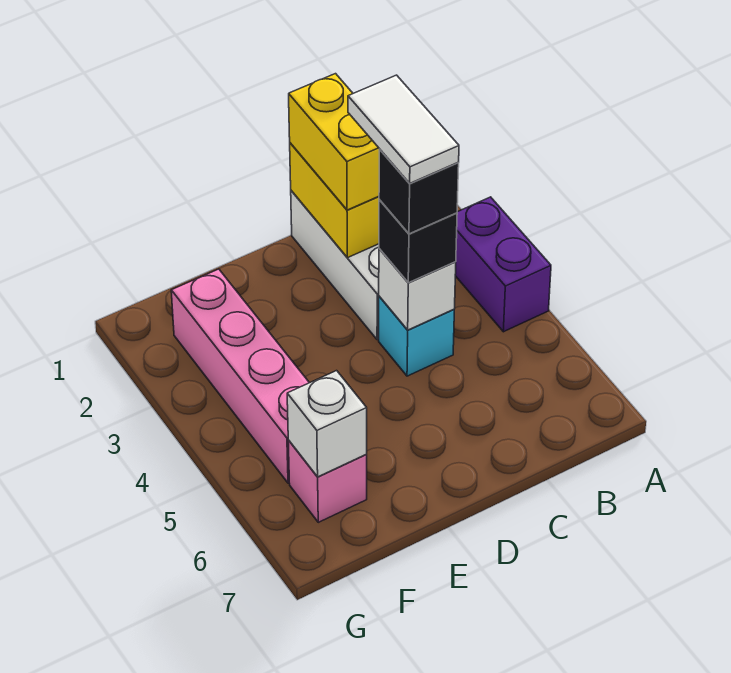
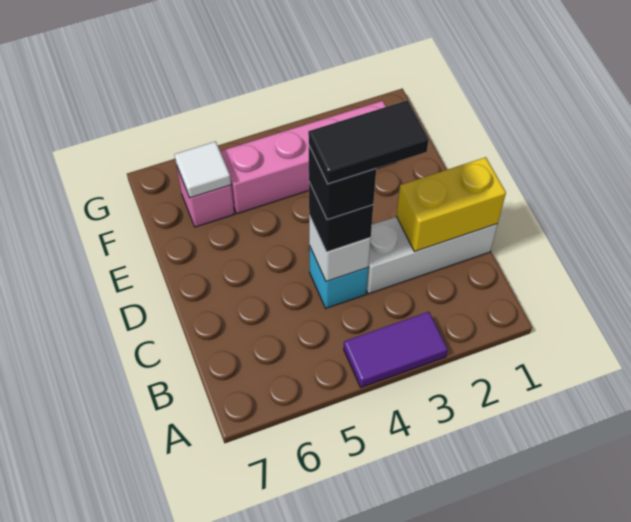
purple 1x2 brick [455,197,551,332] -> purple 1x2 tile [344,312,448,388]
yellow 1x2 brick [289,74,379,210] -> none
white 1x2 tile [348,75,459,183] -> black 1x2 tile [308,100,429,184]
white 1x1 brick [287,371,367,477] -> white 1x1 tile [174,141,231,198]

